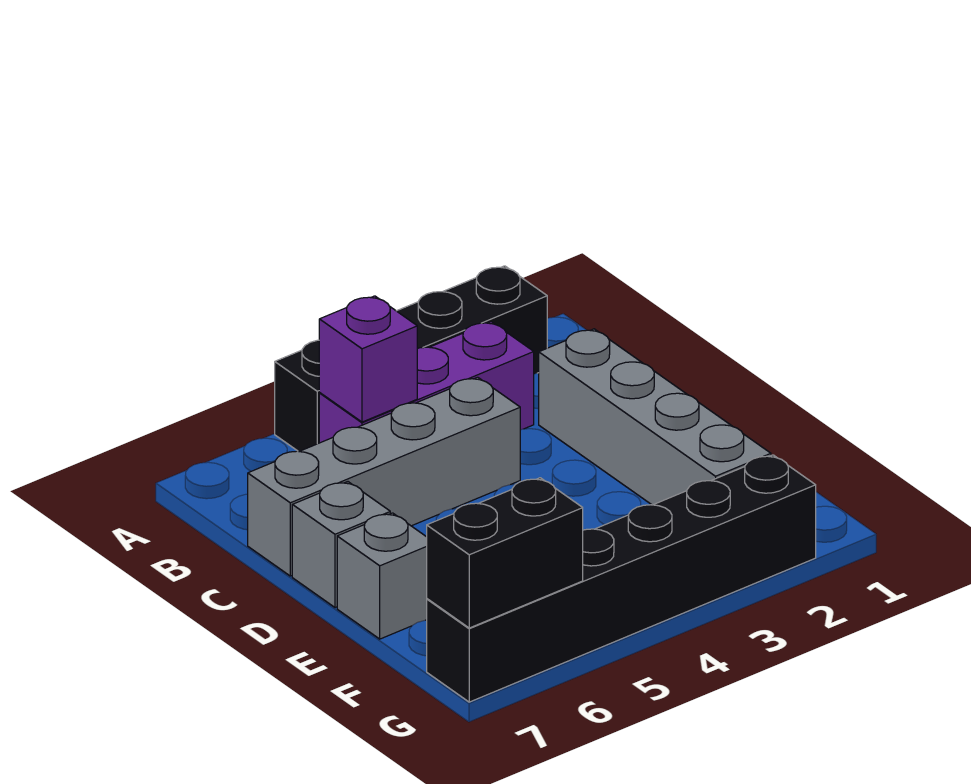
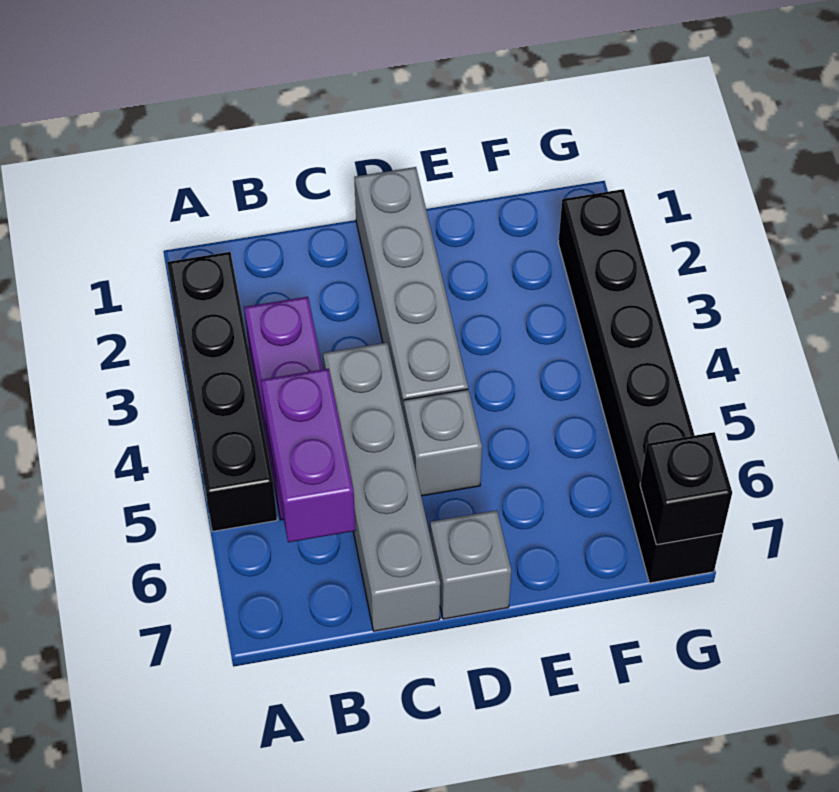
purple 1x1 brick [319,296,417,422] -> purple 1x2 brick [261,369,356,542]
grey 1x4 brick [539,329,771,505] -> grey 1x4 brick turned to [354,167,468,415]
grey 1x1 brick [337,513,427,639] -> grey 1x1 brick moved to [404,389,482,496]
black 1x2 brick [427,478,583,628] -> black 1x1 brick [640,432,732,545]

